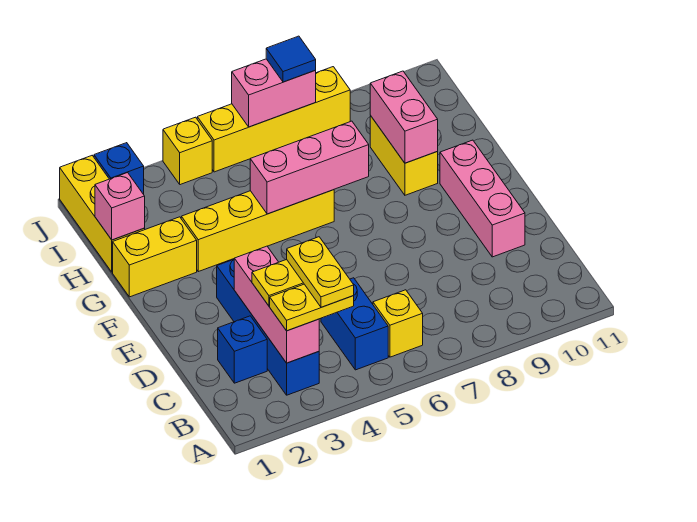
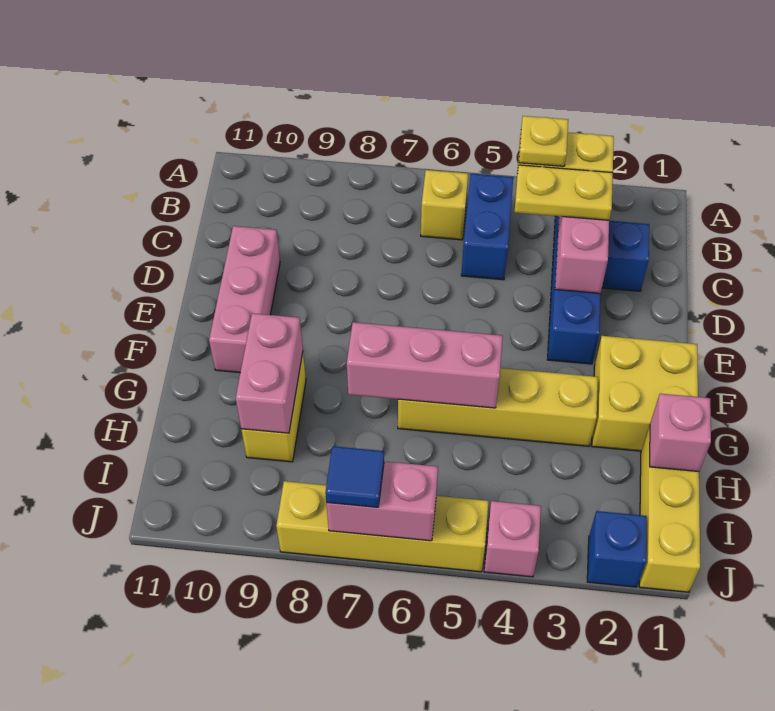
yellow 1x2 plate [287,237,354,307] -> yellow 1x1 plate [519,116,568,166]
yellow 1x2 brick [113,217,197,297] -> yellow 2x2 brick [592,336,698,451]
yellow 1x1 brick [163,117,212,185] -> pink 1x1 brick [484,501,541,577]

